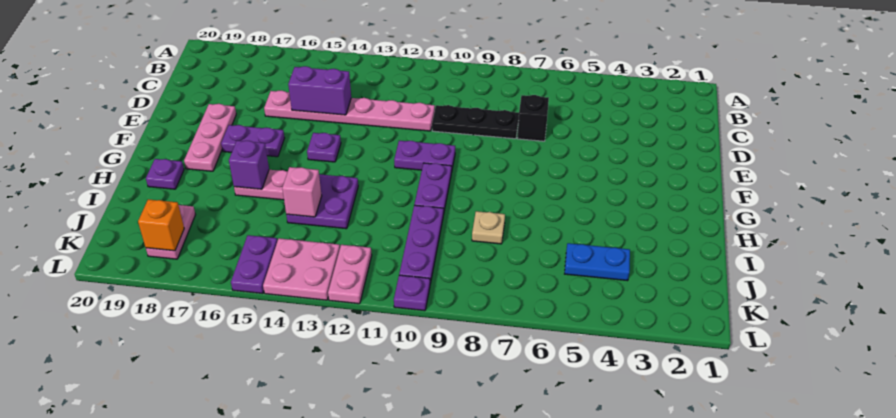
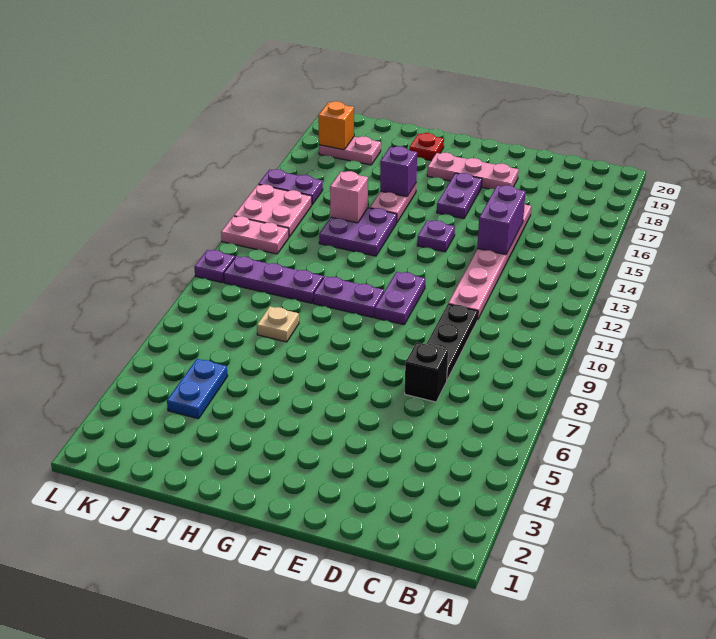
purple 1x1 plate [146,159,184,189] -> red 1x1 plate [409,133,444,161]

